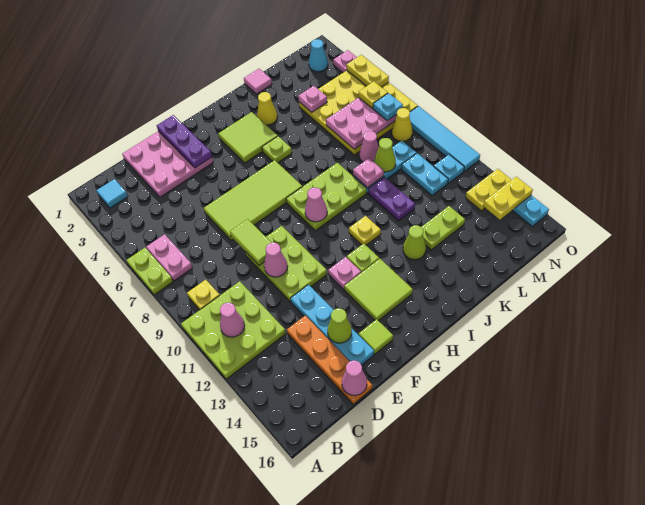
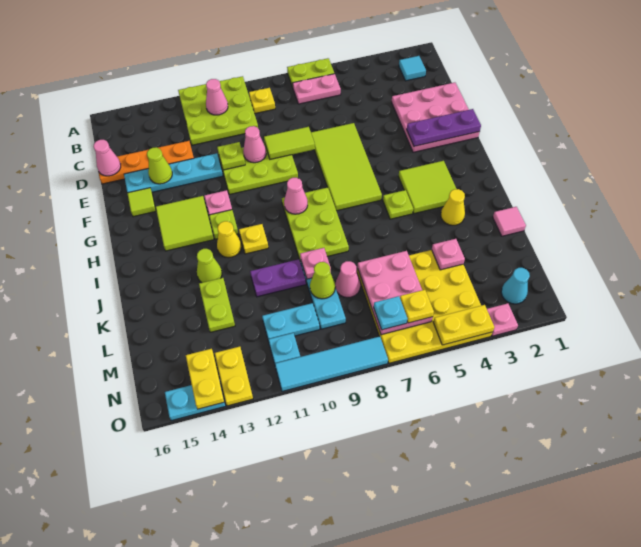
none -> lime 1x1 plate [217,142,245,170]
yellow 1x1 cone [392,108,413,141] -> yellow 1x1 cone moved to [217,221,241,258]

